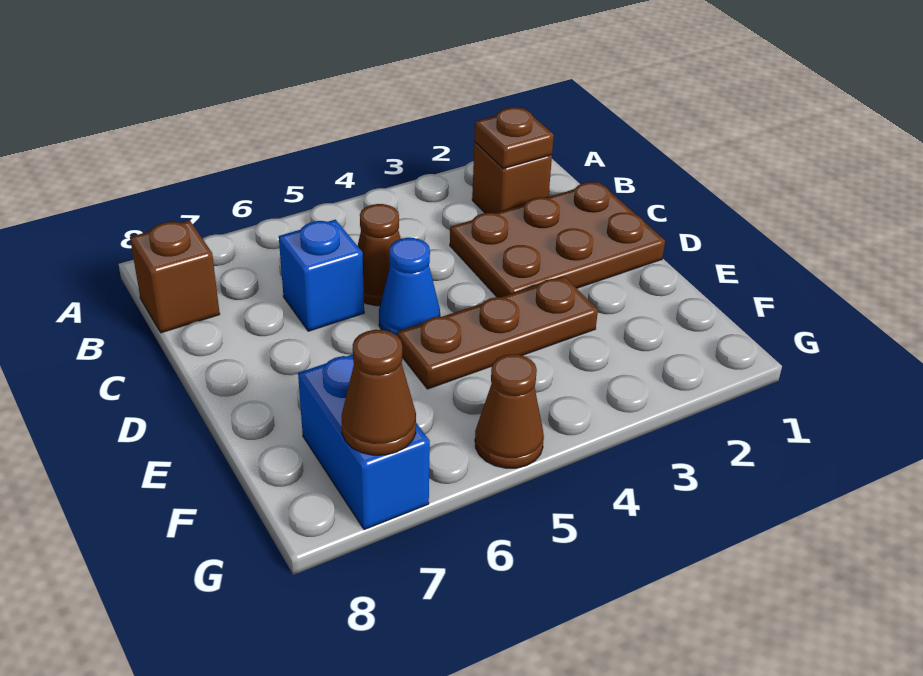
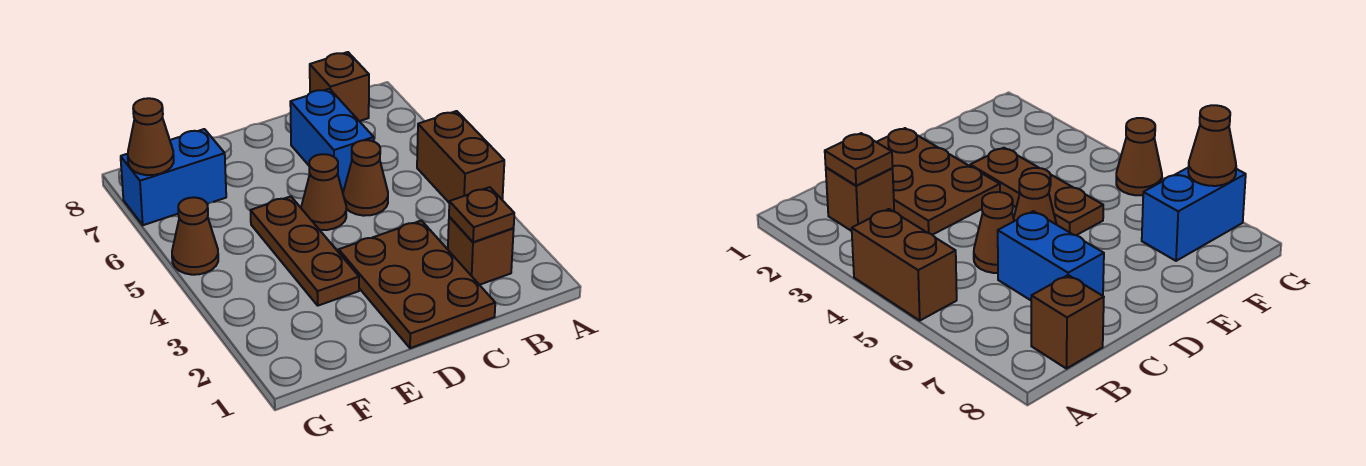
none -> brown 1x2 brick [417,111,504,202]
blue 1x1 brick [279,220,364,331] -> blue 1x2 brick [290,89,374,192]
blue 1x1 cone [379,238,440,336] -> brown 1x1 cone [301,154,346,230]

